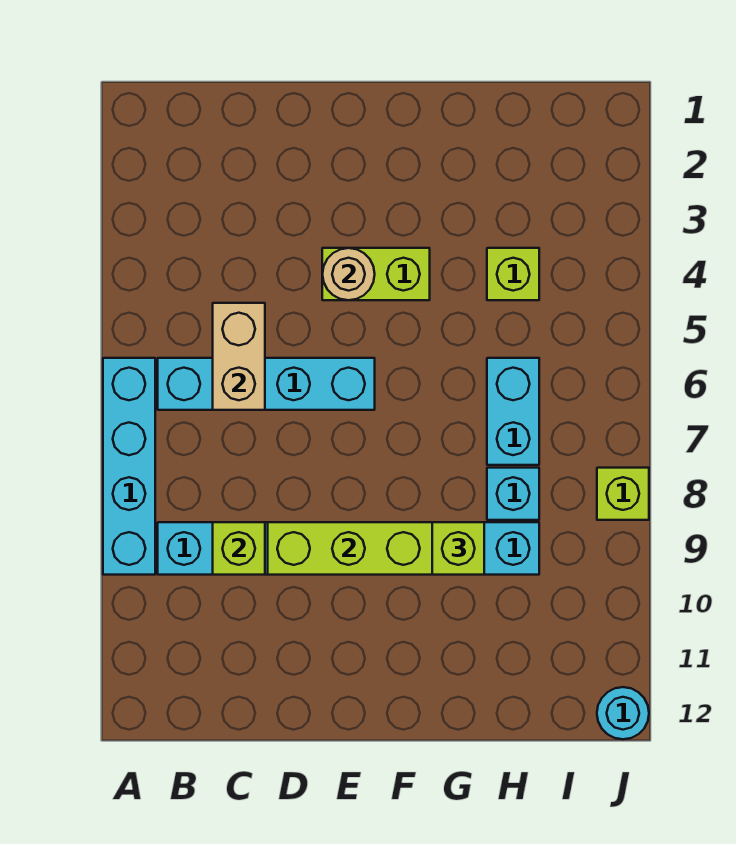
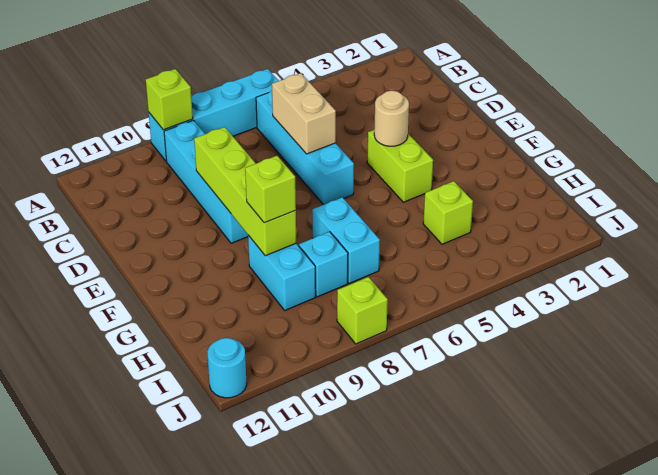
tan 1x2 brick [213,303,265,410] -> tan 1x2 brick turned to [272,73,336,154]
lime 1x1 brick [213,522,265,575] -> lime 1x1 brick moved to [146,69,193,130]
cyan 1x2 brick [487,358,539,465] -> cyan 1x2 brick turned to [312,197,380,283]

